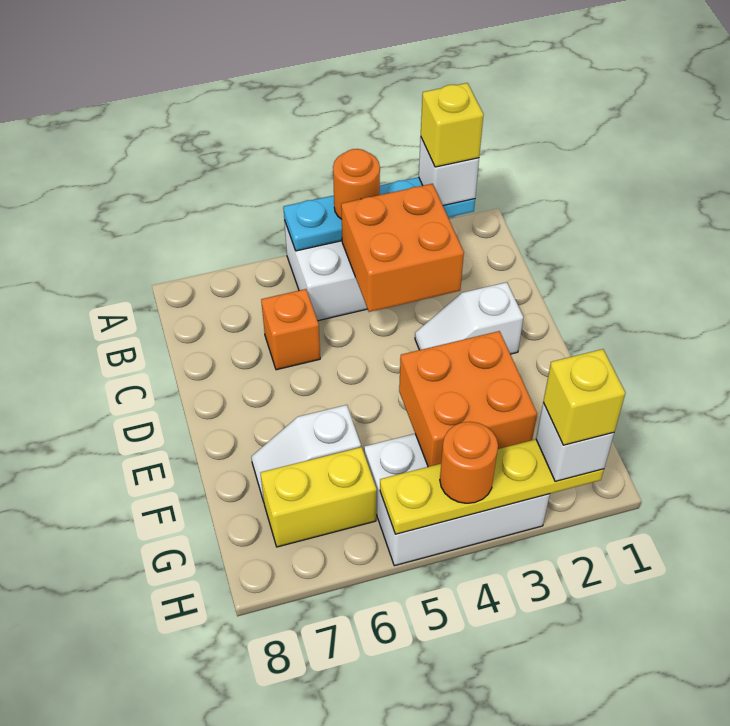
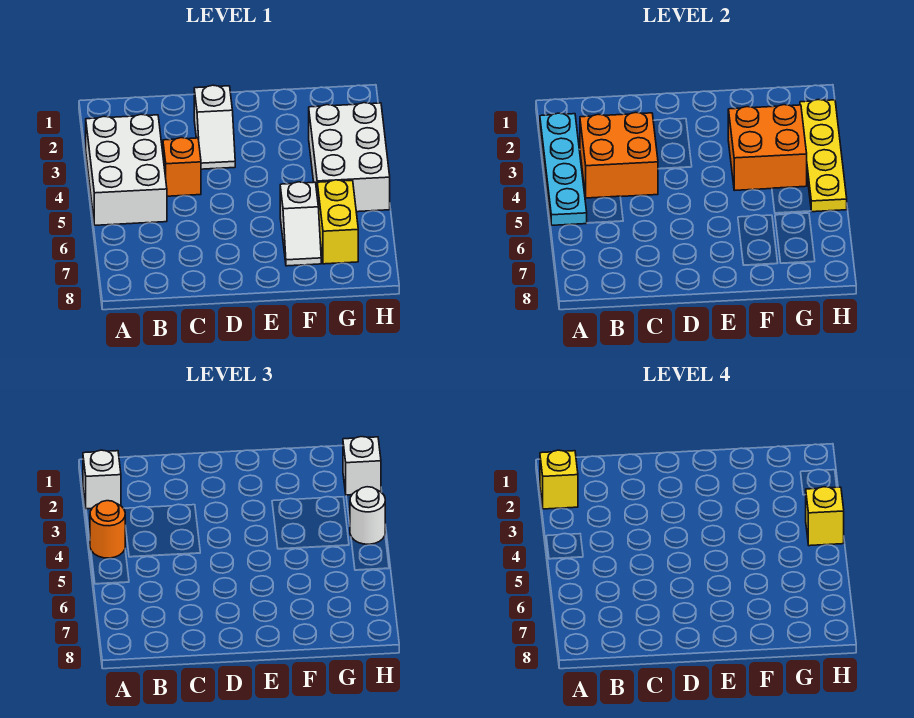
orange 1x1 brick [261,289,320,370] -> orange 1x1 brick moved to [163,138,201,196]
yellow 1x1 brick [543,349,625,445] -> yellow 1x1 brick moved to [806,487,844,546]
orange 1x1 round brick [440,422,498,503] -> white 1x1 round brick [350,487,385,544]

